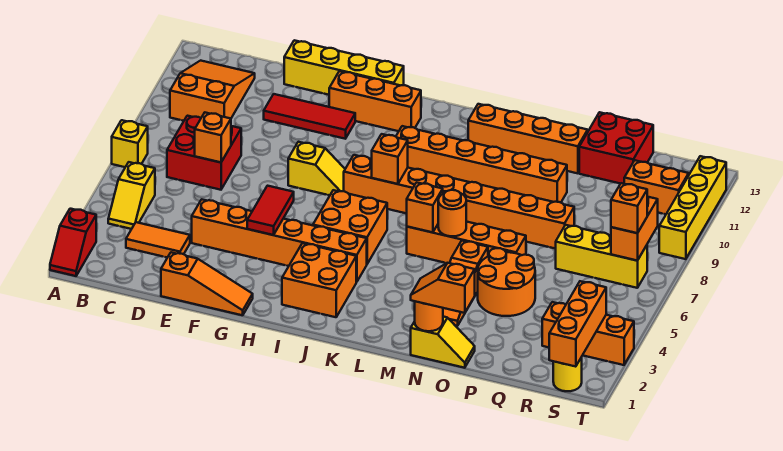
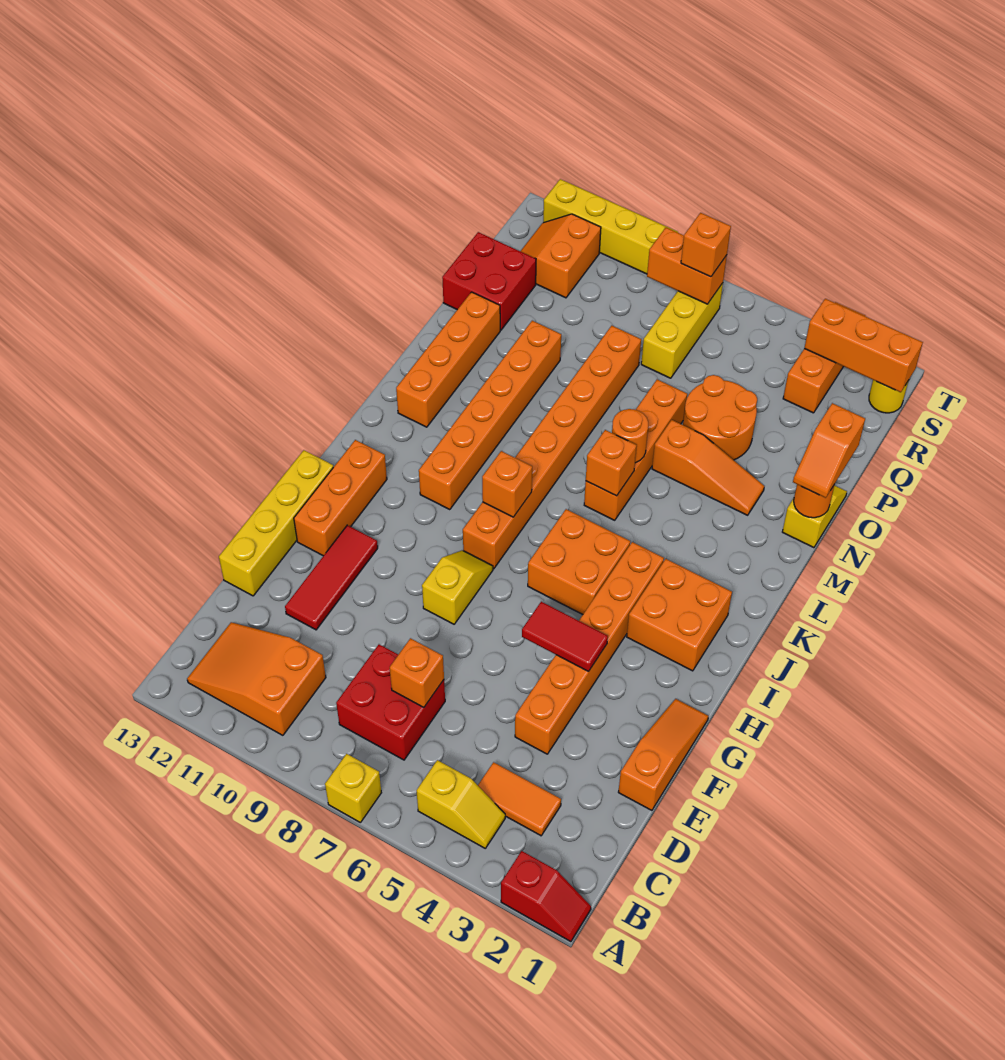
orange 1x2 tile [126,222,190,258] -> orange 1x2 tile turned to [478,762,561,836]

